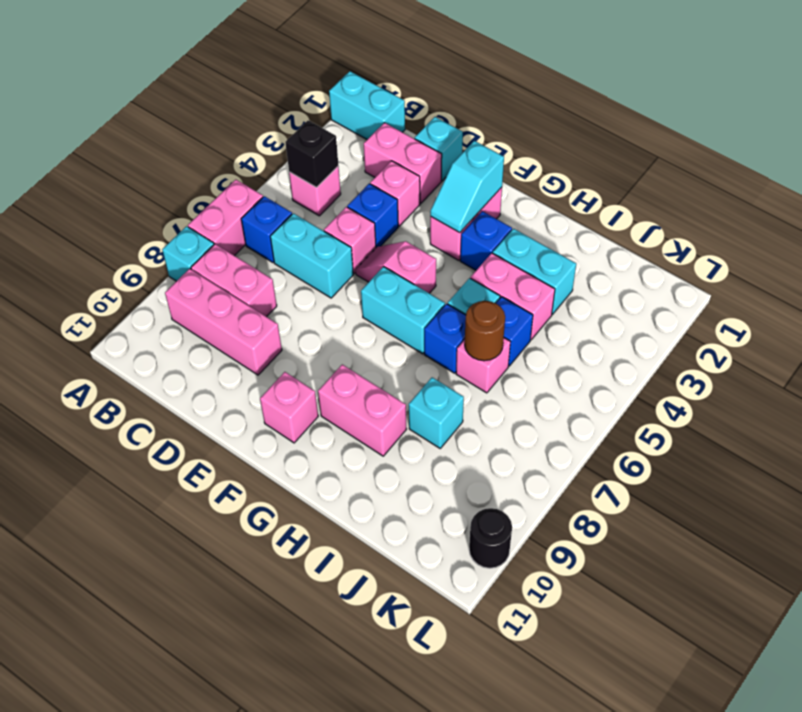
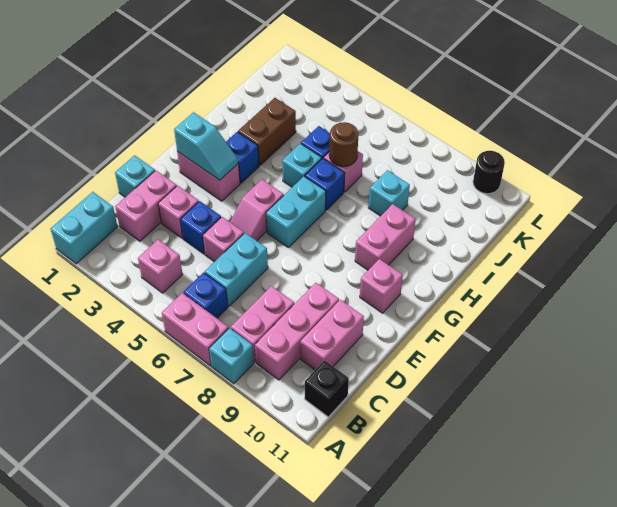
black 1x1 brick [285,120,338,188] -> black 1x1 brick moved to [305,360,349,417]
cyan 1x2 brick [493,229,576,314] -> brown 1x2 brick [238,98,296,166]
pink 1x2 brick [470,253,555,340] -> pink 1x2 brick moved to [300,300,364,370]

